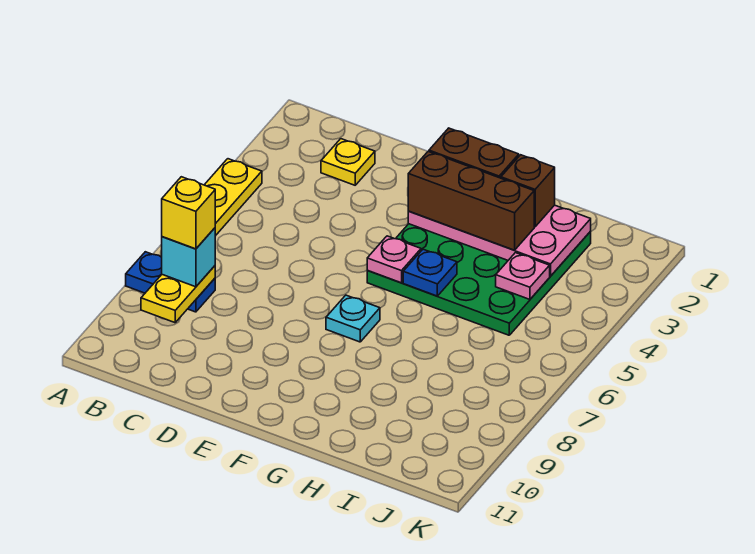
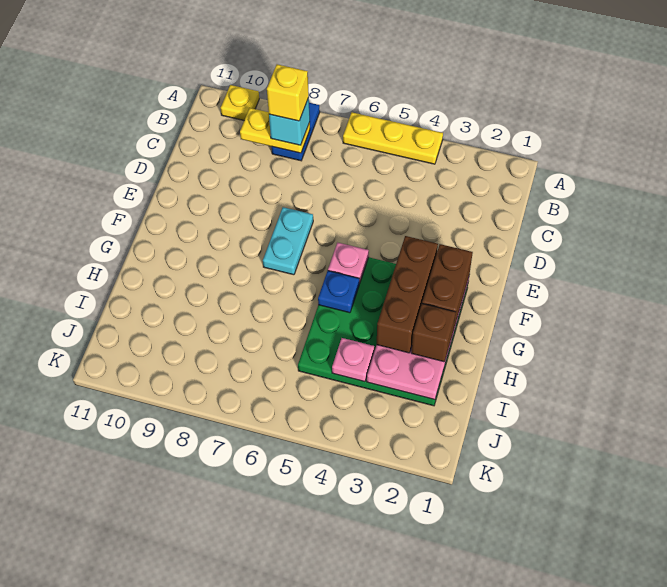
yellow 1x1 plate [321,139,375,185] -> yellow 1x1 plate moved to [221,85,259,120]
cyan 1x1 plate [326,295,380,342] -> cyan 1x2 plate [263,207,313,275]

